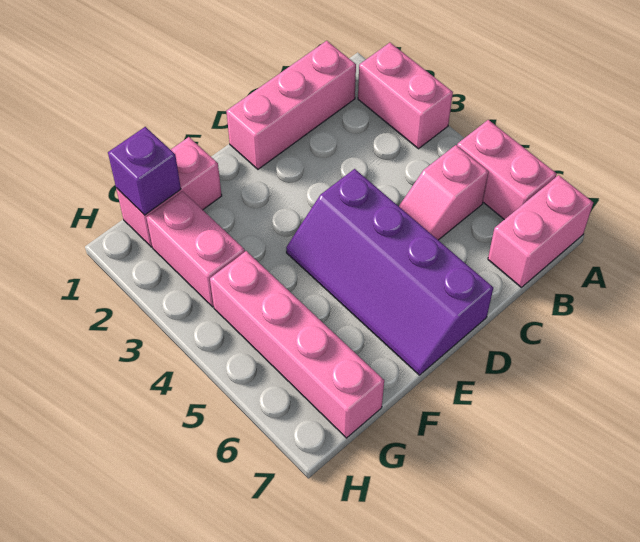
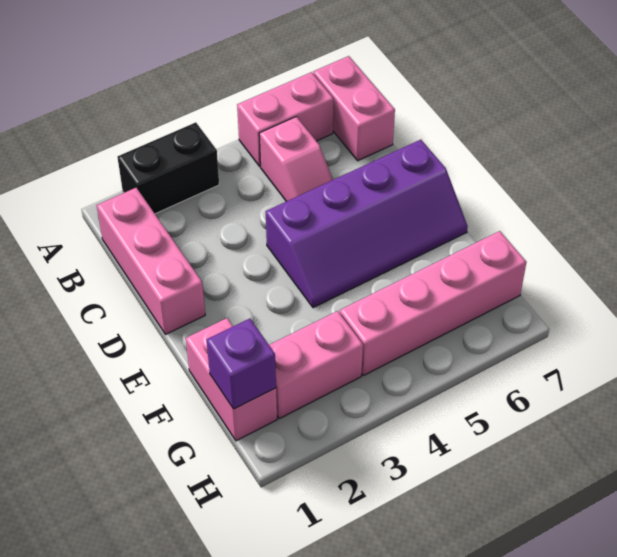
pink 1x2 brick [358,43,453,149] -> black 1x2 brick [118,122,219,214]

